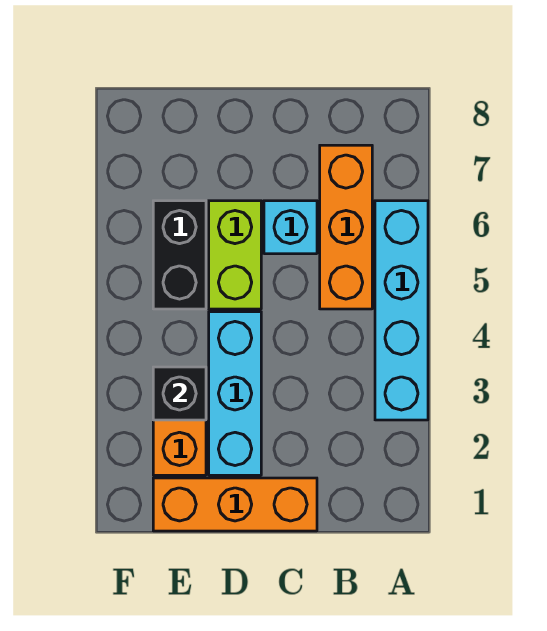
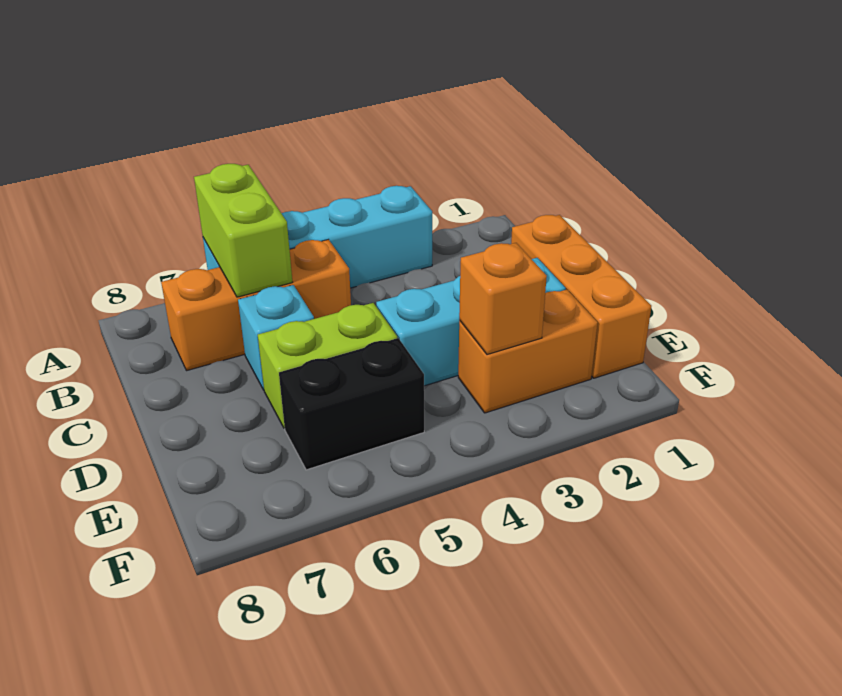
none -> lime 1x2 brick [194,164,292,297]
black 1x1 brick [153,367,206,420] -> orange 1x1 brick [459,243,547,355]

